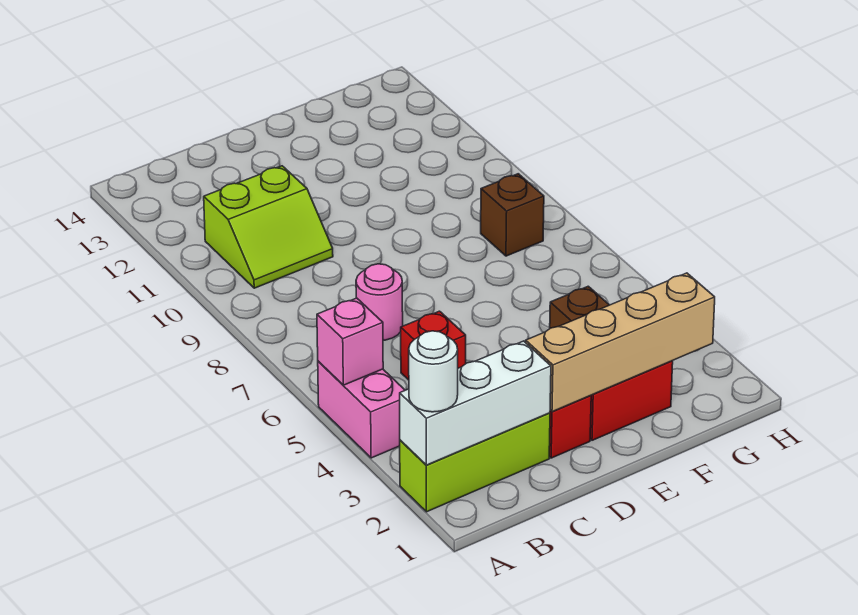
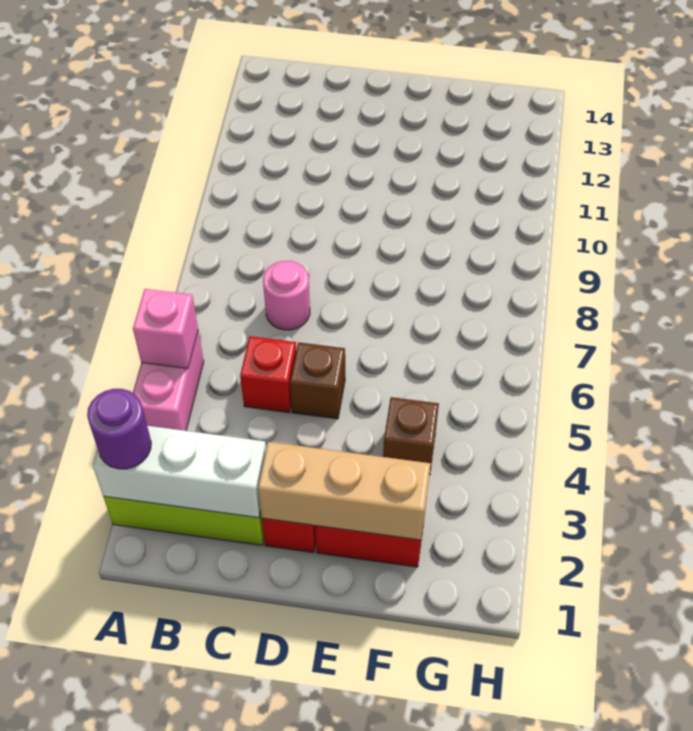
white 1x1 round brick [409,331,458,412] -> purple 1x1 round brick [87,389,151,469]
lime 2x2 slope [204,166,333,288] -> none
tan 1x4 brick [526,273,715,412] -> tan 1x3 brick [258,442,430,540]
brown 1x1 brick [481,174,544,256] -> brown 1x1 brick moved to [290,342,345,419]

